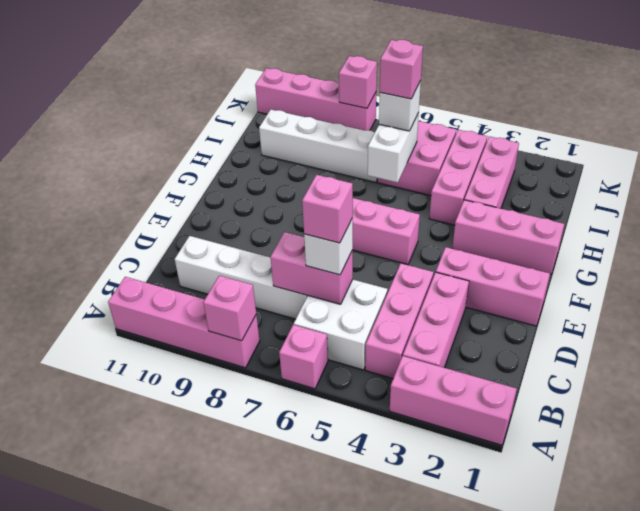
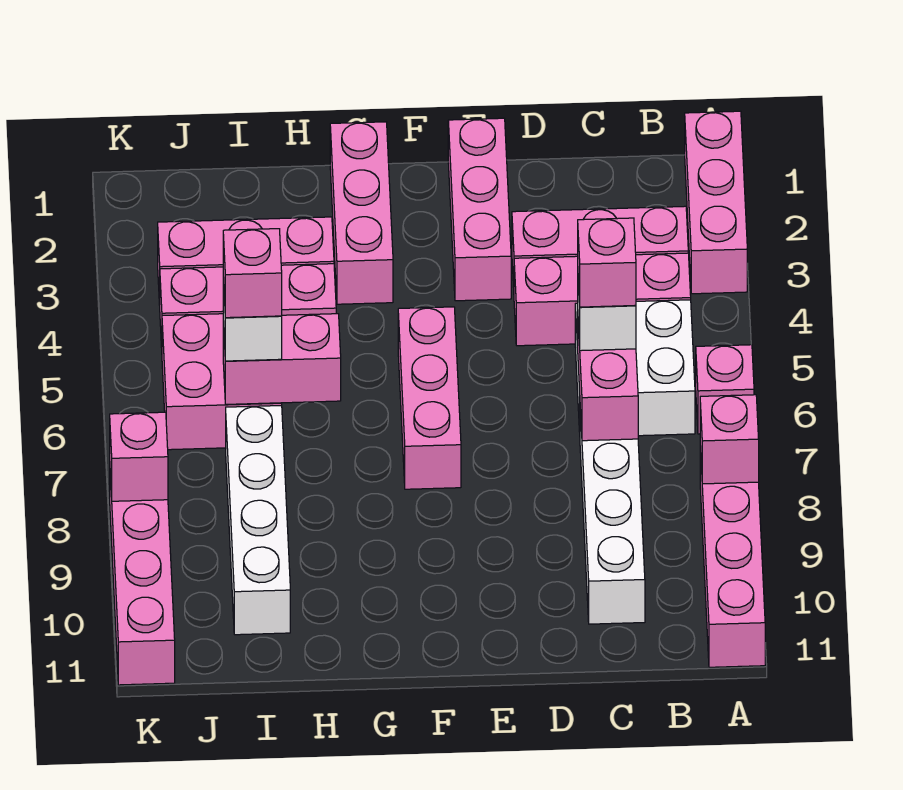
white 1x2 brick [368,113,419,183] -> pink 1x2 brick [223,314,341,404]

